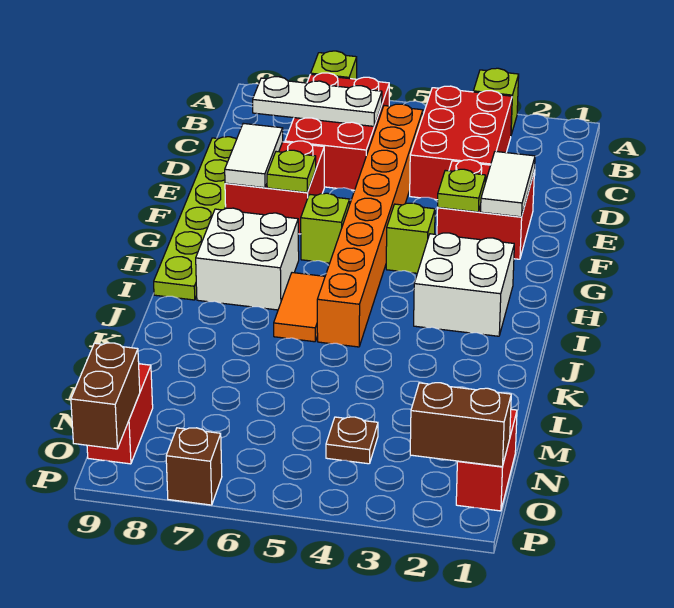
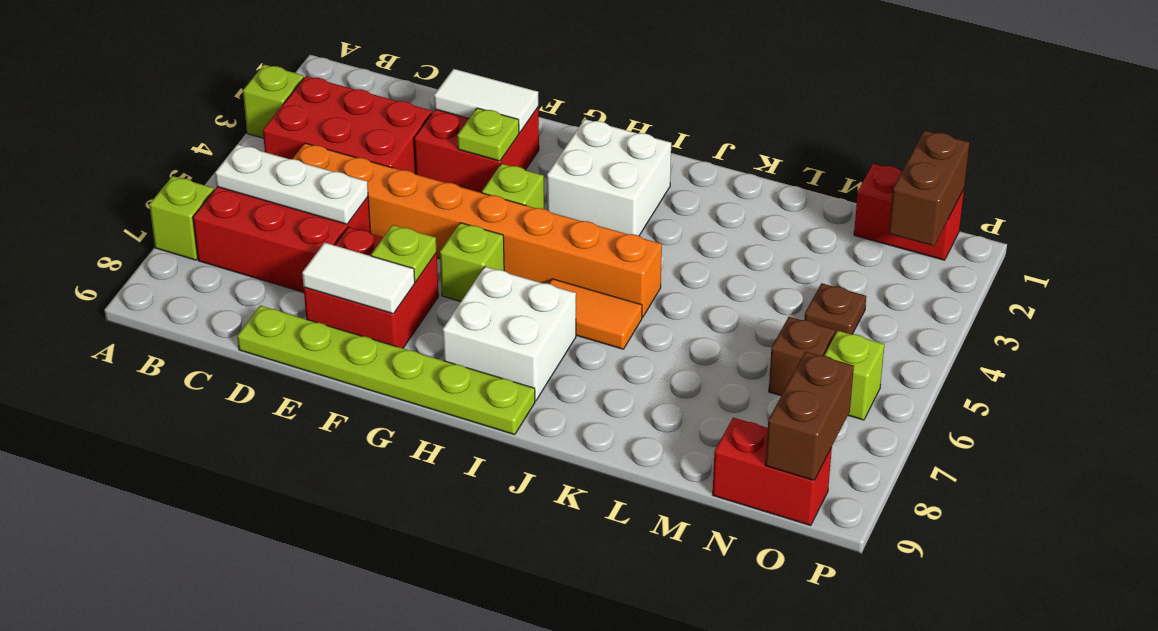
white 1x3 plate [253,77,382,126] -> white 1x3 plate turned to [215,144,368,224]
none -> lime 1x1 brick [824,331,884,420]
brown 1x2 brick [71,343,140,449] -> brown 1x2 brick turned to [765,352,854,480]
brown 1x1 brick [166,428,222,505] -> brown 1x1 brick moved to [769,317,835,396]

